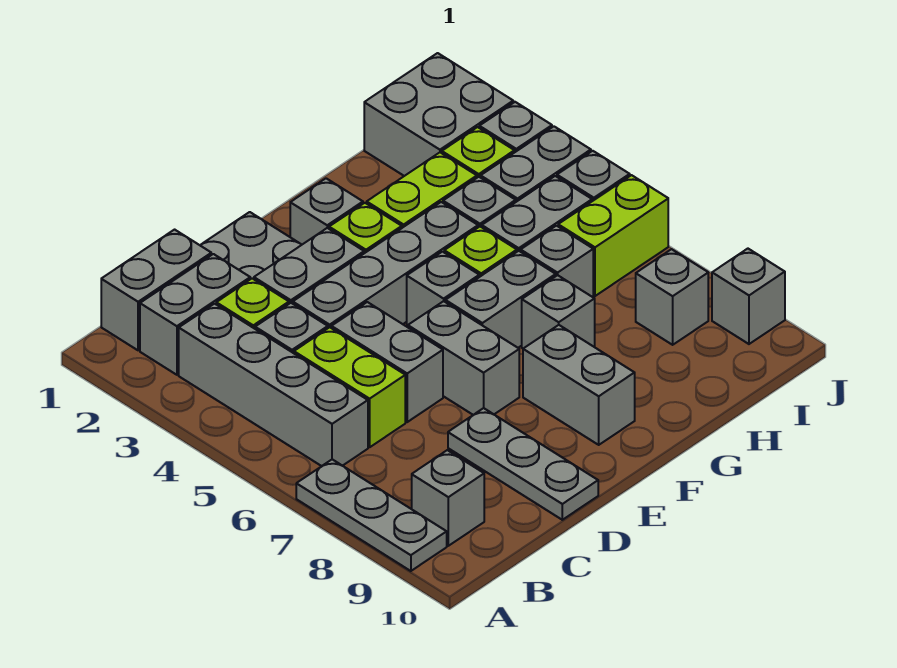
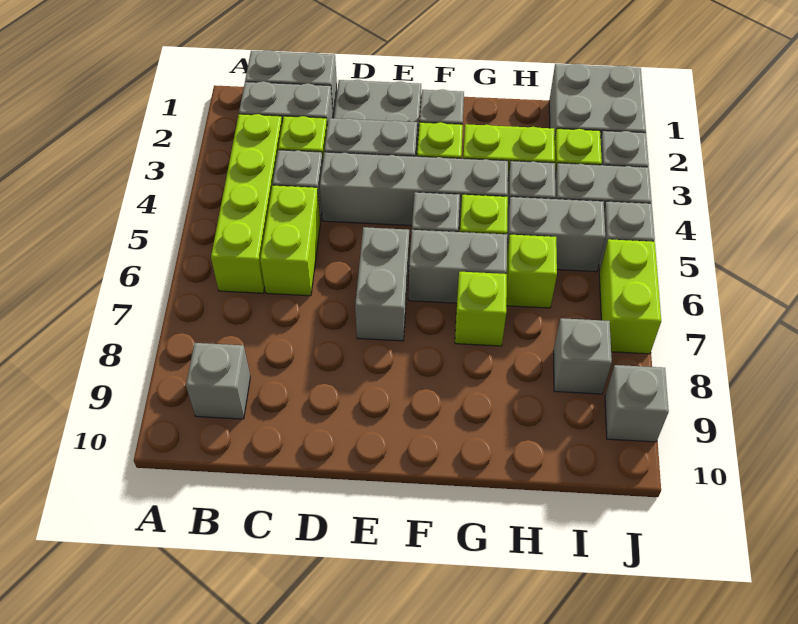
grey 1x3 plate [296,459,447,571] -> none
grey 1x4 brick [179,304,368,466] -> lime 1x4 brick [211,114,282,293]
grey 1x2 brick [332,302,443,422] -> none
grey 1x3 plate [448,408,598,520] -> none
grey 1x2 brick [523,325,635,445] -> none
grey 1x1 brick [522,275,595,348] -> lime 1x1 brick [455,272,507,346]
grey 1x1 brick [521,226,593,297] -> lime 1x1 brick [506,235,557,308]
lime 1x2 brick [558,175,668,296] -> lime 1x2 brick turned to [599,239,661,354]

